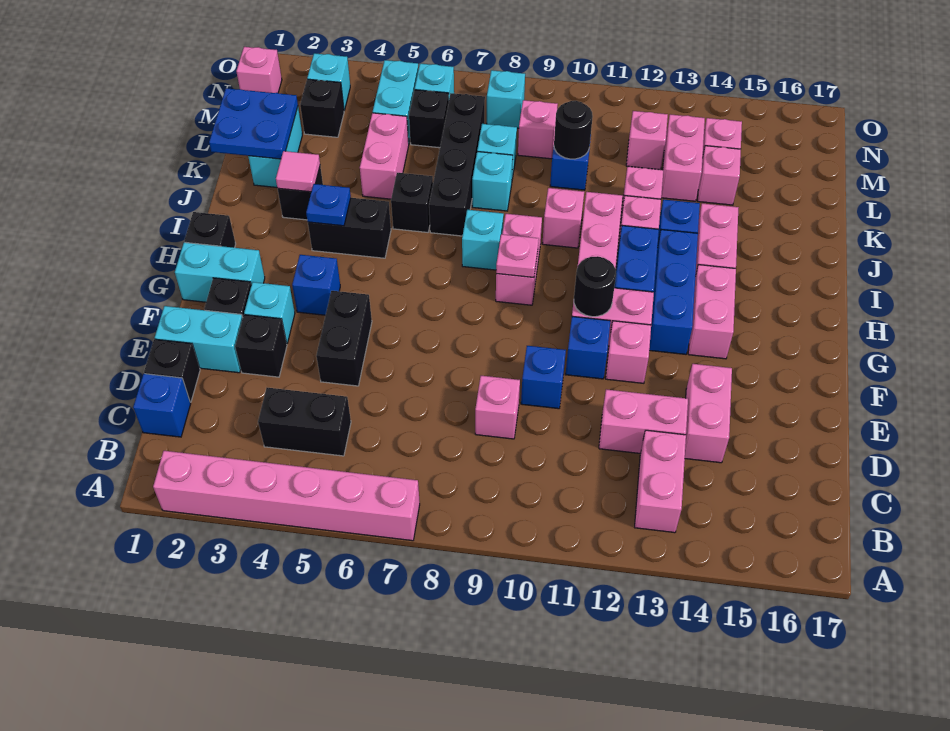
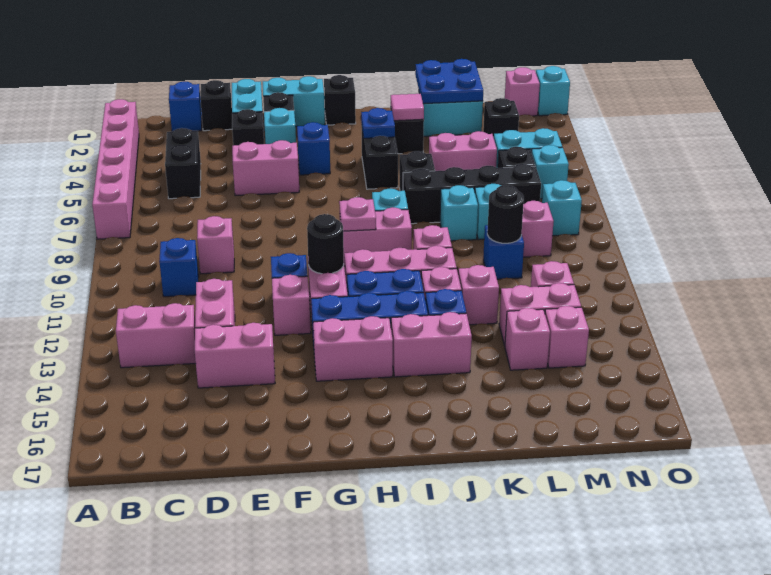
black 1x2 brick [316,291,372,386] -> pink 1x2 brick [232,140,299,196]
blue 1x1 brick [521,346,566,409] -> blue 1x1 brick moved to [159,238,199,297]
cyan 1x2 brick [175,242,265,302] -> cyan 1x2 brick turned to [263,76,325,127]
cyan 1x1 brick [307,53,350,111] -> cyan 1x1 brick moved to [536,66,570,116]

